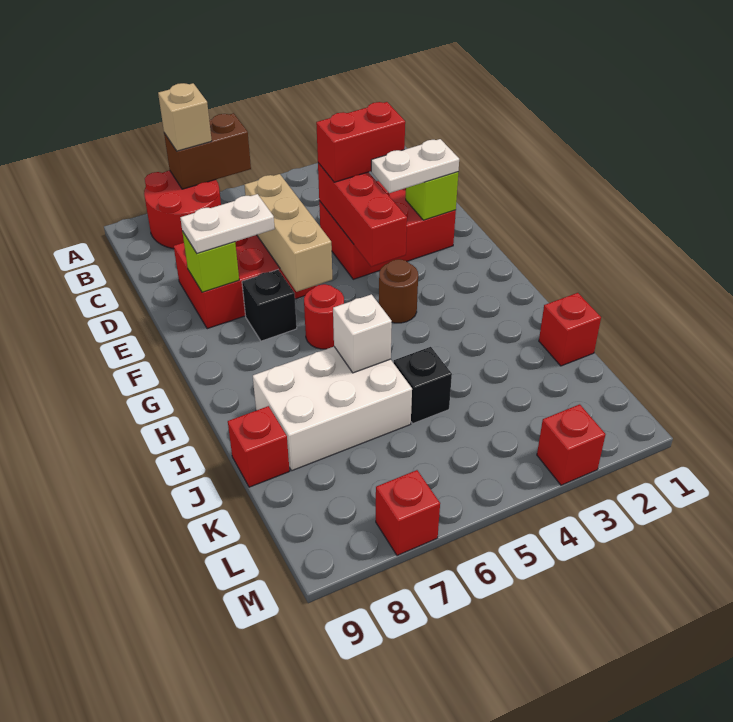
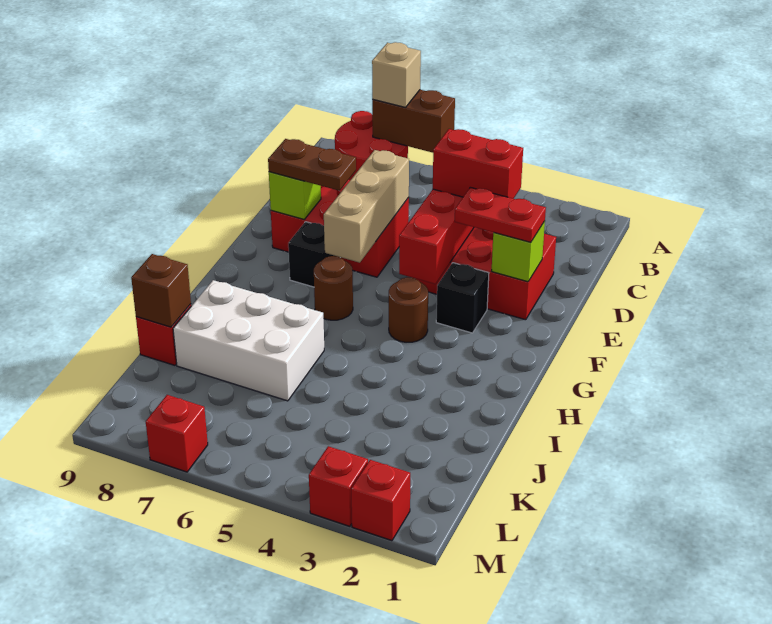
white 1x2 plate [371,139,459,193] -> red 1x2 plate [455,187,546,243]
white 1x2 plate [180,194,275,254] -> brown 1x2 plate [268,139,356,191]
red 1x1 round brick [304,284,344,349] -> brown 1x1 round brick [314,256,353,320]
white 1x1 brick [333,294,392,373] -> none
red 1x1 brick [539,293,601,366] -> red 1x1 brick moved to [351,460,410,541]
black 1x1 brick [394,347,452,423] -> black 1x1 brick moved to [436,263,489,333]
none -> brown 1x1 brick [131,254,191,327]

